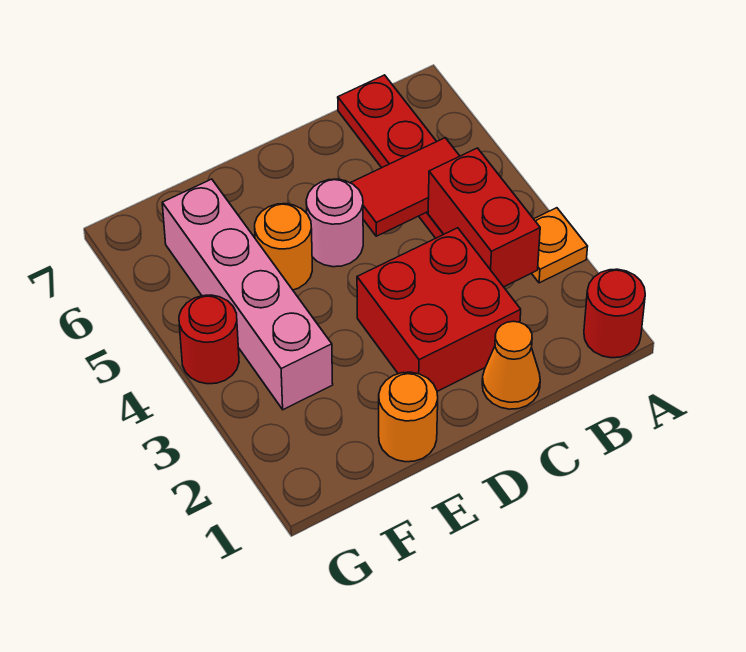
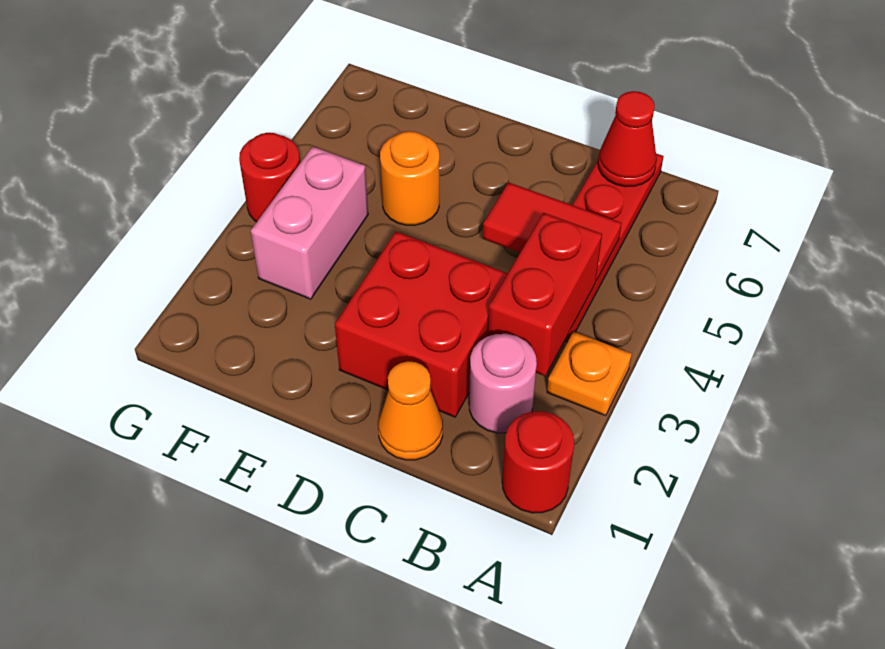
none -> red 1x1 cone [598,91,657,187]
pink 1x1 round brick [306,179,363,267] -> pink 1x1 round brick moved to [469,334,537,433]
orange 1x1 round brick [379,372,438,462] -> none
pink 1x4 brick [162,179,333,410] -> pink 1x2 brick [251,147,368,299]

